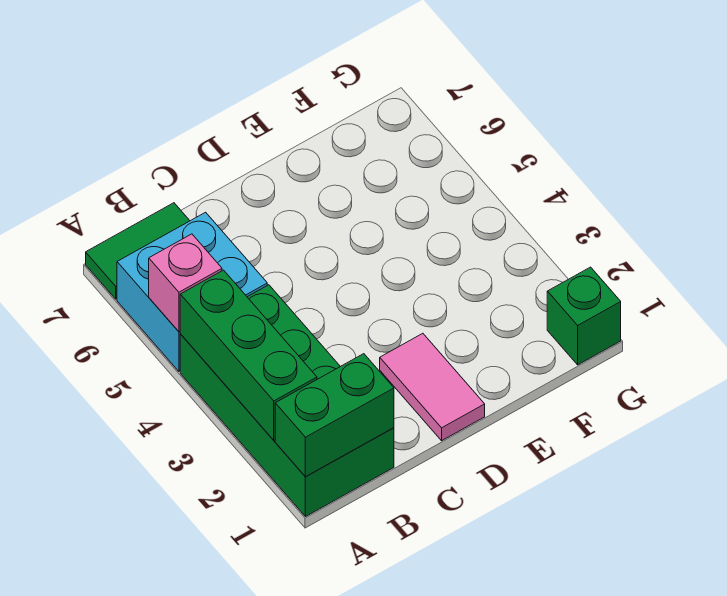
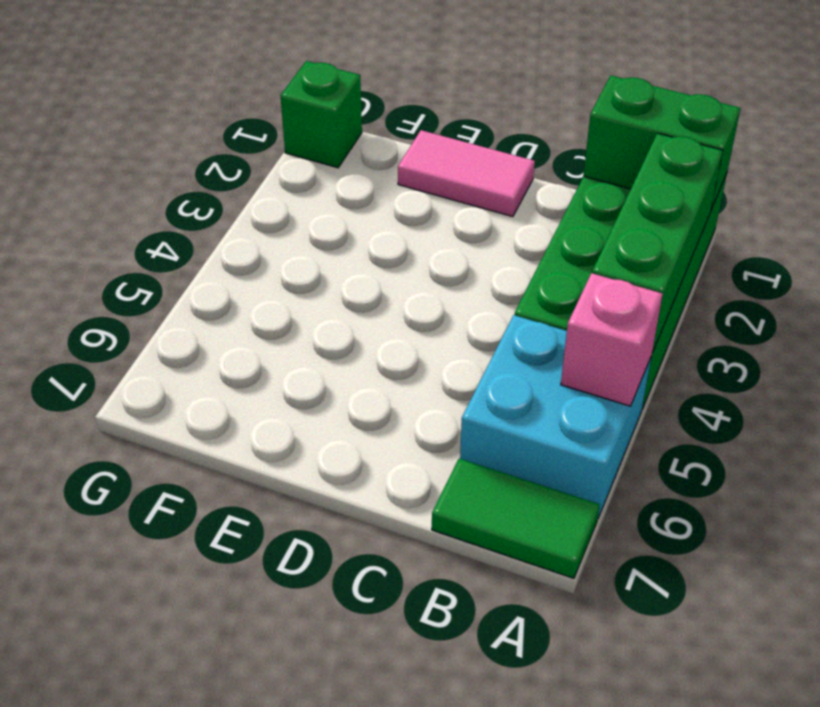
pink 1x2 tile [380,333,485,441] -> pink 1x2 tile turned to [398,130,535,217]

